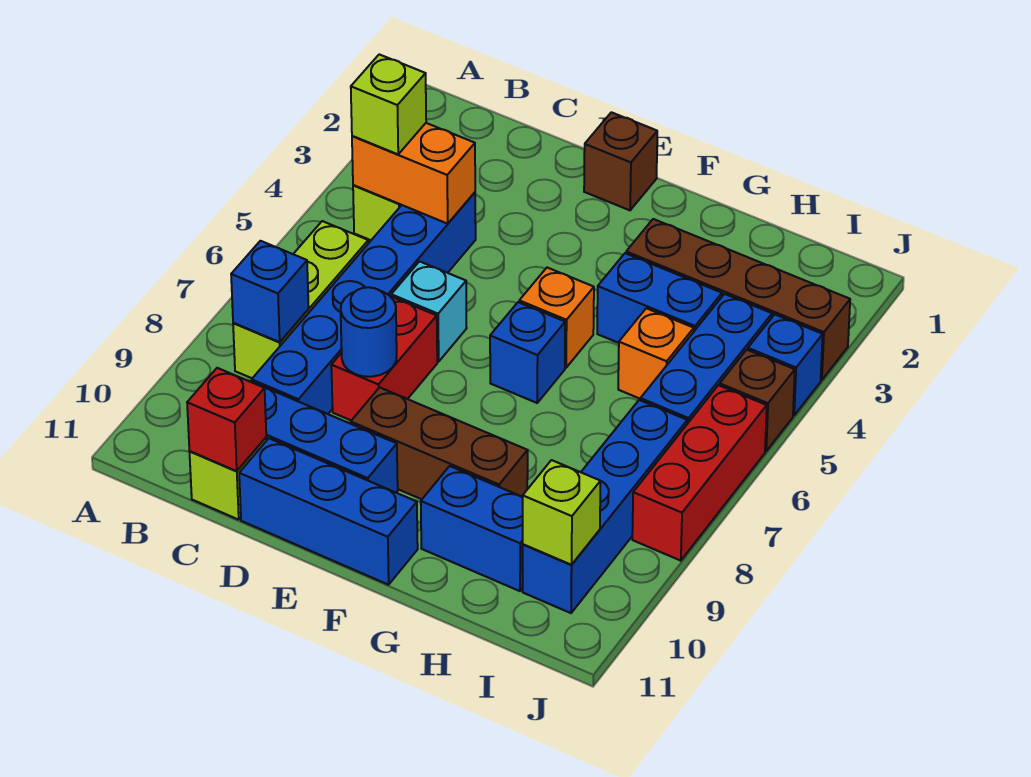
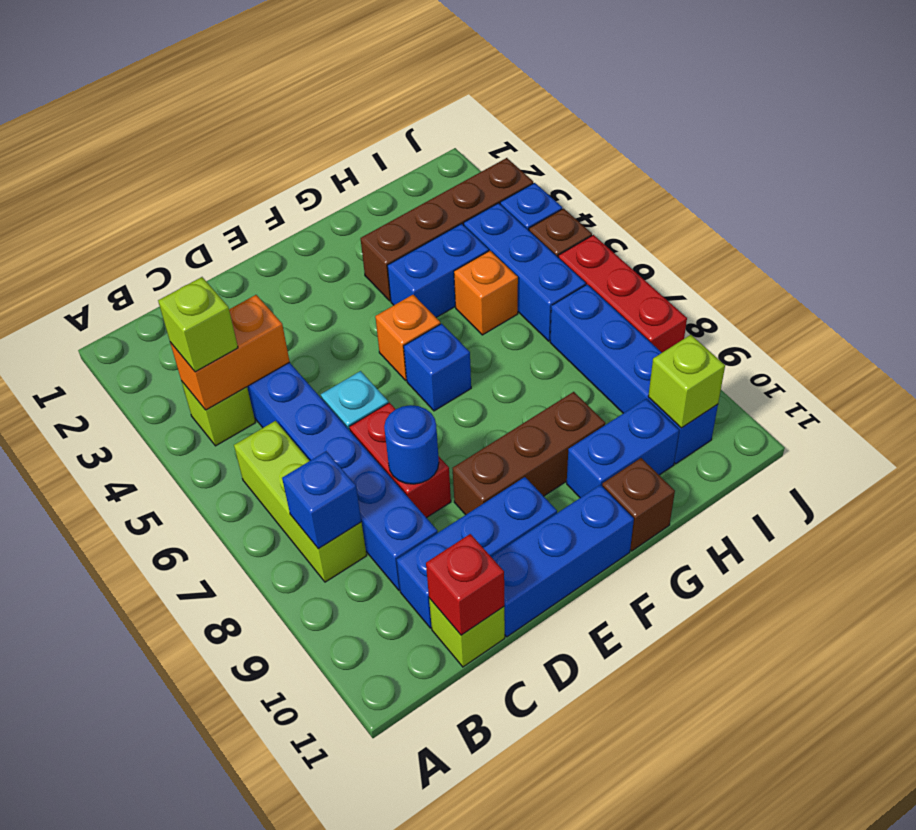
brown 1x1 brick [584,112,657,210] -> brown 1x1 brick moved to [602,458,675,551]

